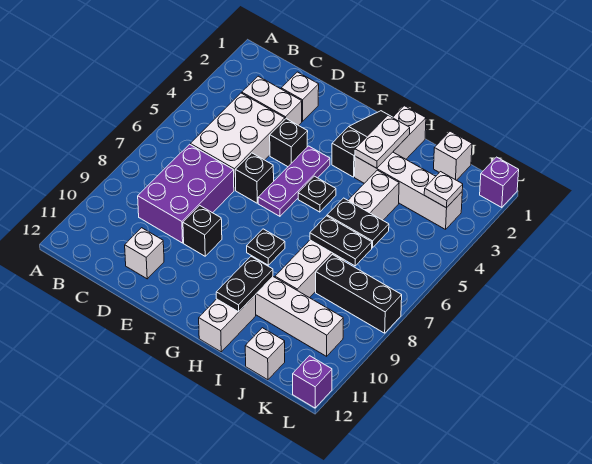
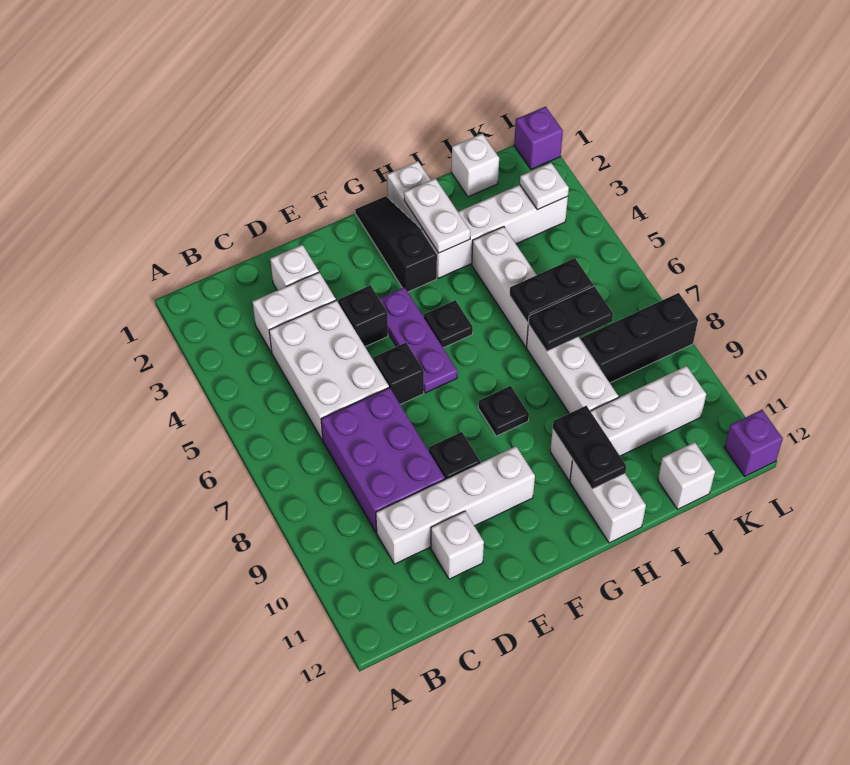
none -> white 1x4 brick [376,446,535,564]

